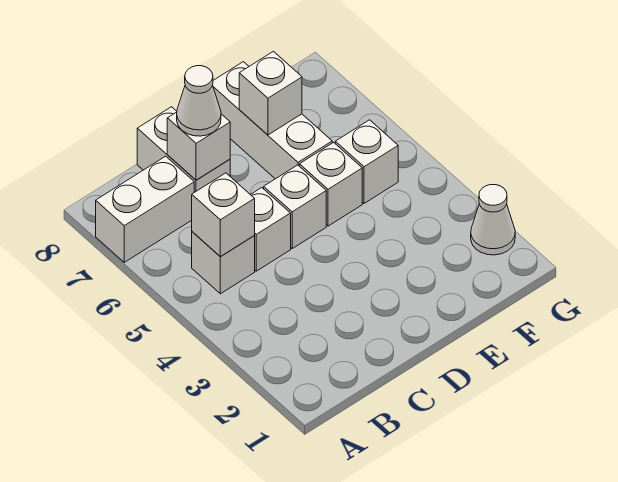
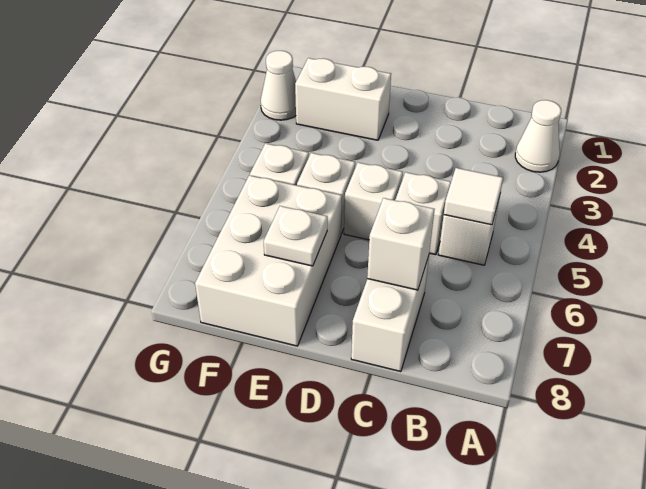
white 1x2 brick [96,156,194,262] -> white 1x2 brick moved to [295,58,391,140]
white 1x1 brick [192,173,255,257] -> white 1x1 tile [444,168,503,225]
white 1x1 cone [177,66,221,136] -> white 1x1 cone moved to [515,100,561,172]
white 1x3 brick [213,62,332,179] -> white 2x3 brick [195,175,342,346]
white 1x1 brick [239,51,302,135] -> white 1x1 plate [263,206,328,266]

